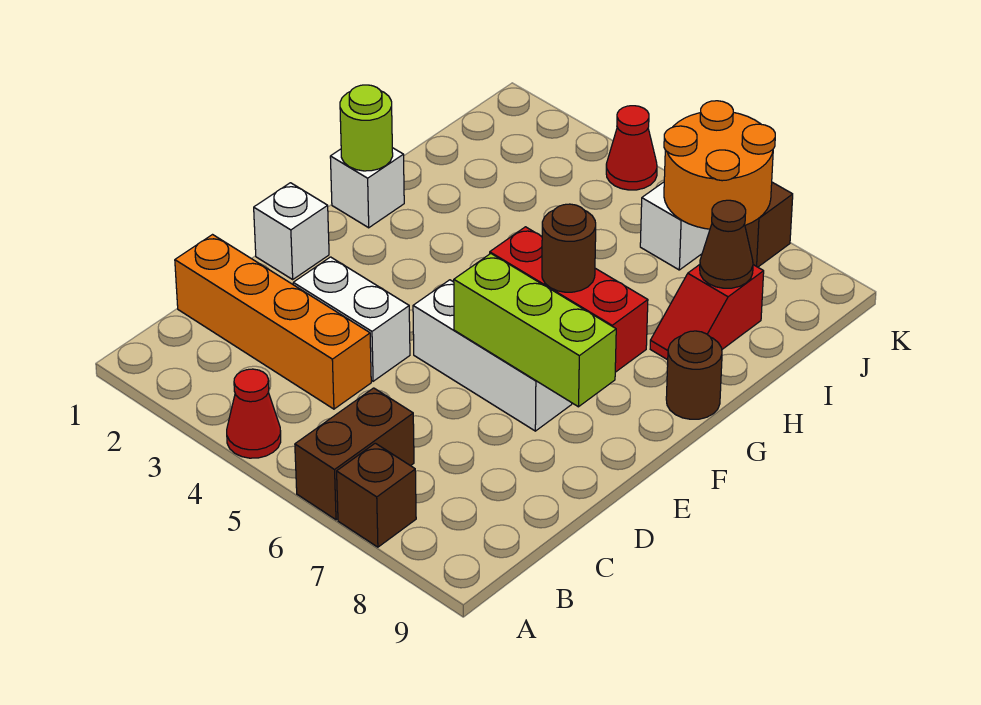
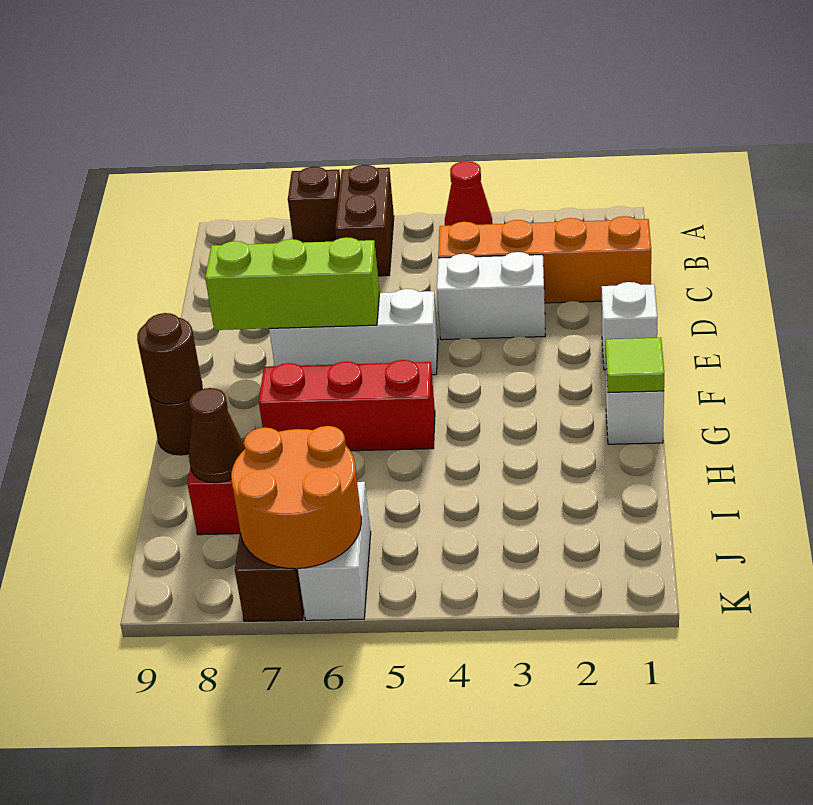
lime 1x1 round brick [340,85,393,171] -> lime 1x1 tile [606,338,664,392]
brown 1x1 round brick [542,204,596,292] -> brown 1x1 round brick moved to [137,313,202,404]
red 1x1 cone [606,106,657,190] -> none

